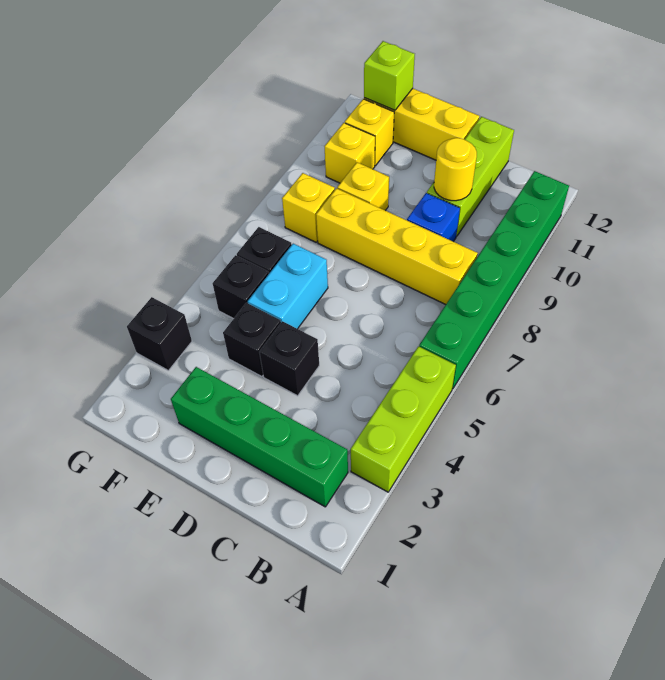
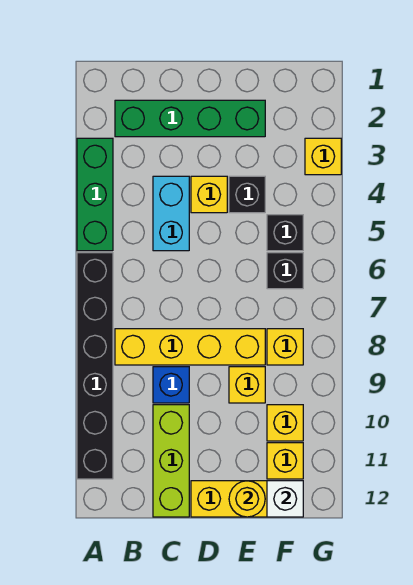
lime 1x3 brick [351,346,456,492] -> green 1x3 brick [77,138,113,251]
green 1x6 brick [419,171,569,389] -> black 1x6 brick [77,253,113,479]
yellow 1x1 round brick [434,138,477,201] -> yellow 1x1 round brick moved to [229,481,265,517]
black 1x1 brick [259,321,319,396] -> yellow 1x1 brick [191,176,227,213]
cyan 1x2 brick [248,244,328,329] -> cyan 1x2 brick moved to [153,176,189,251]
lime 1x1 brick [364,41,415,110] -> white 1x1 brick [267,481,303,517]
black 1x1 brick [127,297,192,370] -> yellow 1x1 brick [305,138,341,175]

